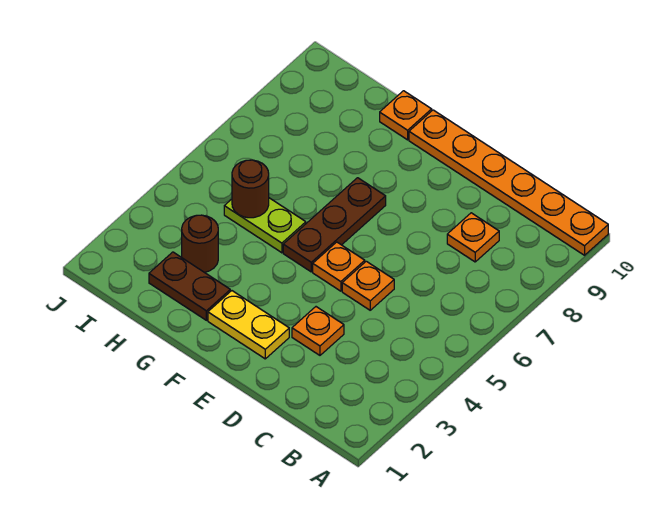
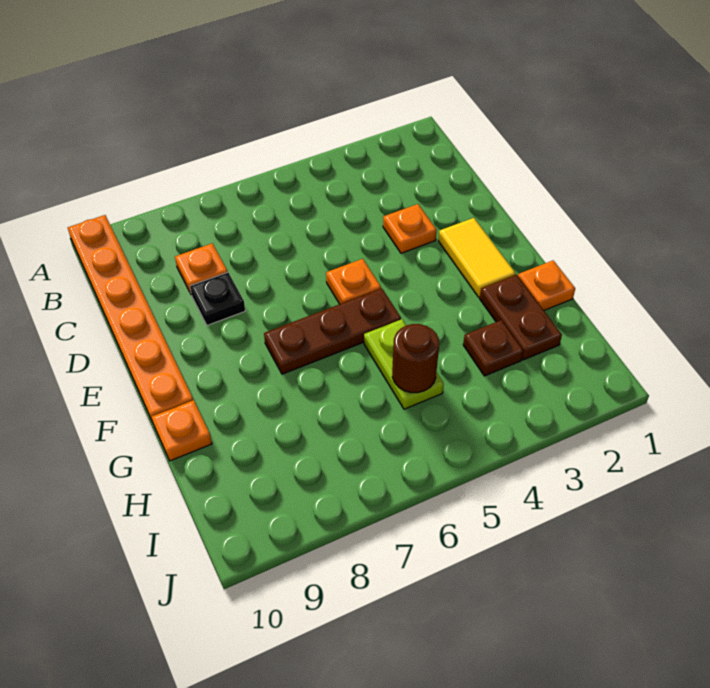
orange 1x1 plate [342,261,394,310] -> orange 1x1 plate moved to [518,261,575,310]
none -> black 1x1 plate [190,272,245,325]
yellow 1x2 plate [208,291,289,359] -> yellow 1x2 tile [439,218,516,297]
brown 1x1 round brick [182,215,218,273] -> brown 1x1 plate [463,320,523,376]

